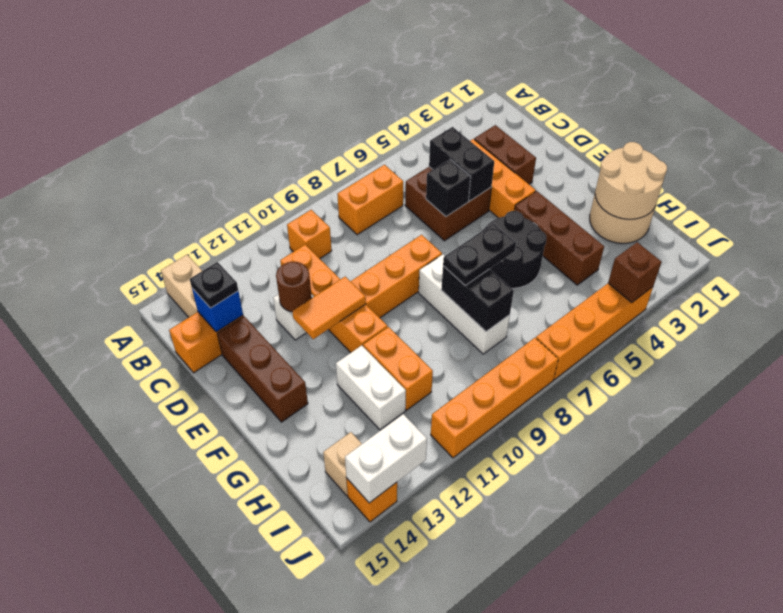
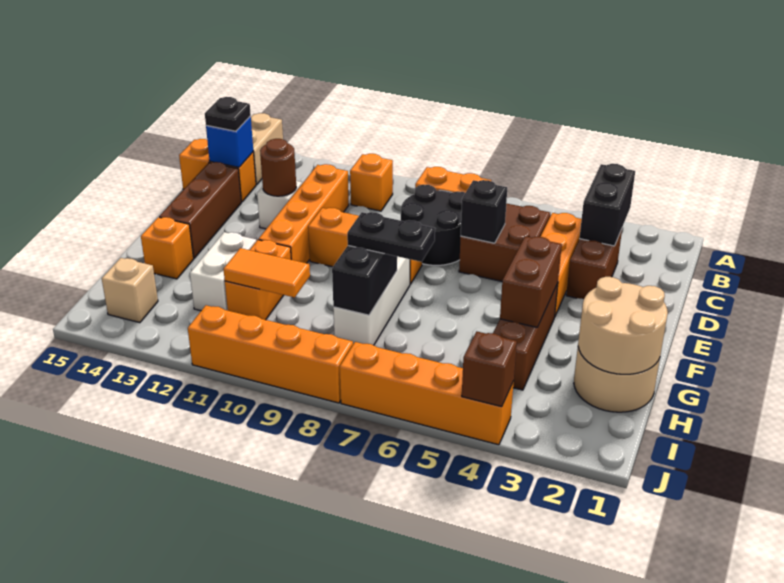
black 1x2 brick [429,127,494,201] -> black 1x2 brick moved to [579,164,635,246]
orange 1x2 tile [292,277,366,339] -> orange 1x2 tile moved to [224,248,310,297]
none -> brown 1x2 brick [500,236,562,327]
black 2x2 round brick [482,211,546,288] -> black 2x2 round brick moved to [401,185,465,265]
white 1x2 brick [345,414,427,503] -> none
orange 1x1 brick [347,479,397,522] -> orange 1x1 brick moved to [141,217,193,279]

